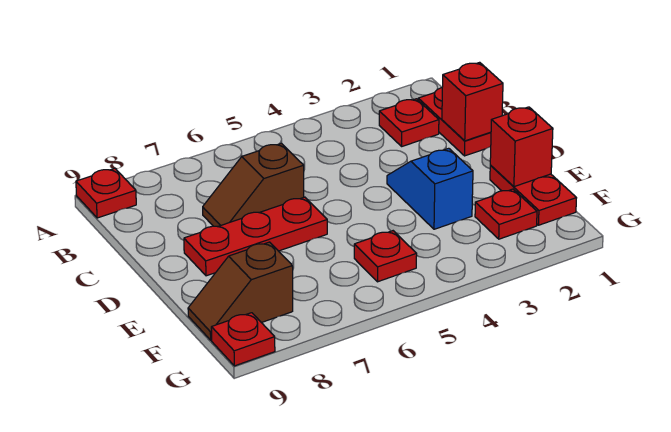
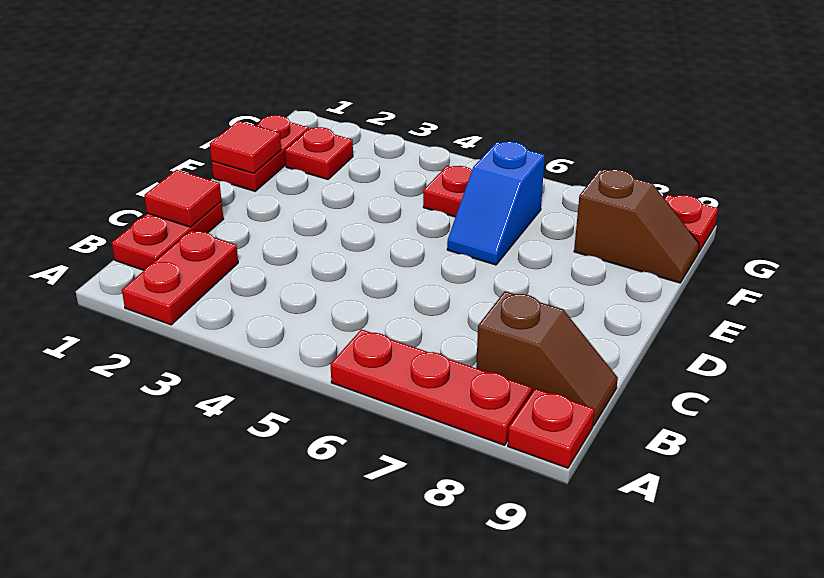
red 1x1 plate [379,99,439,146] -> red 1x2 plate [122,230,238,325]
red 1x1 brick [442,62,503,141] -> red 1x1 tile [144,170,222,227]
brown 1x2 slope [203,143,304,227] -> brown 1x2 slope moved to [476,291,618,426]
blue 1x2 slope [387,148,473,229] -> blue 1x2 slope moved to [447,142,545,265]
red 1x3 plate [184,197,327,276] -> red 1x3 plate moved to [330,329,532,445]
red 1x1 brick [490,107,553,187] -> red 1x1 tile [210,121,281,173]

